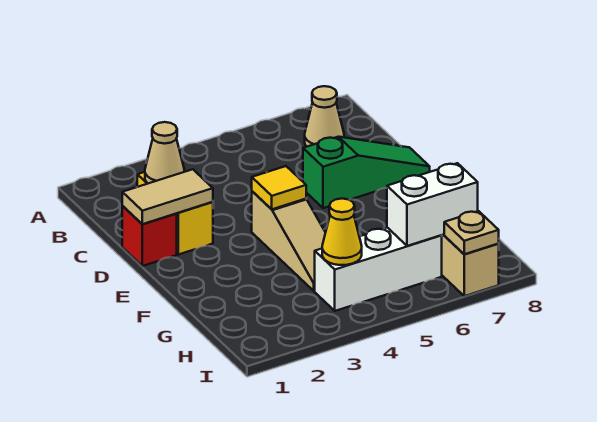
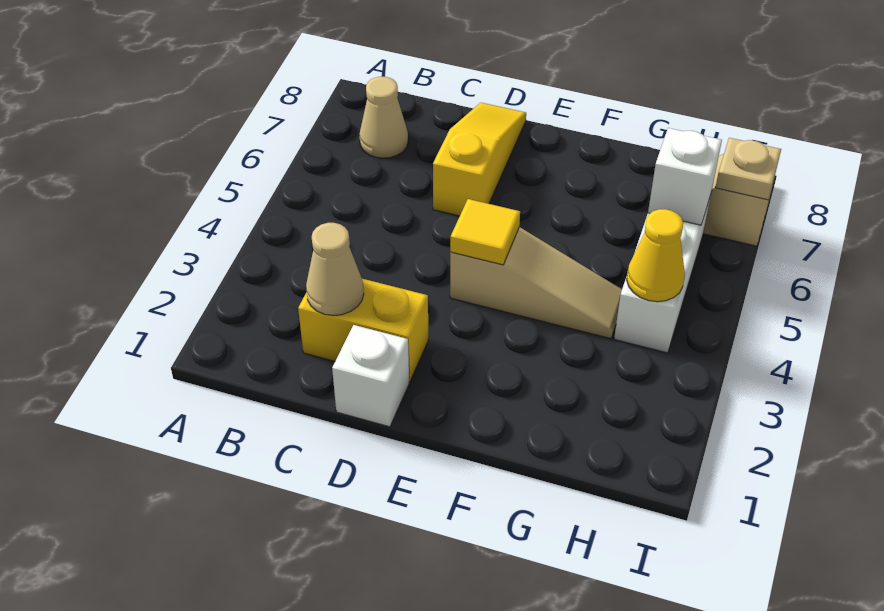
red 1x1 brick [122,206,177,266] -> white 1x1 brick [332,325,409,427]
tan 1x2 tile [122,169,213,224] -> none
green 1x3 slope [303,137,430,208] -> yellow 1x3 slope [433,103,526,216]
white 1x2 brick [387,163,478,246] -> white 1x1 brick [648,128,722,225]

